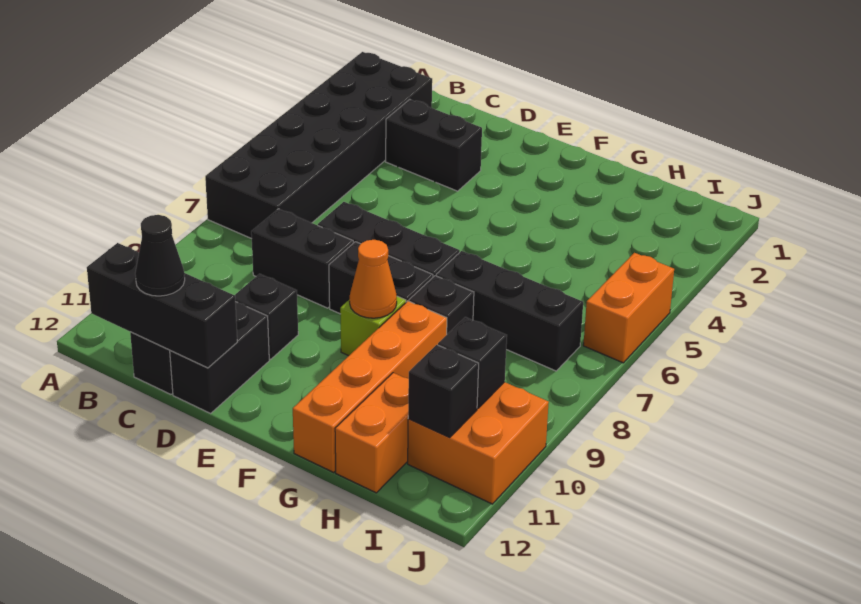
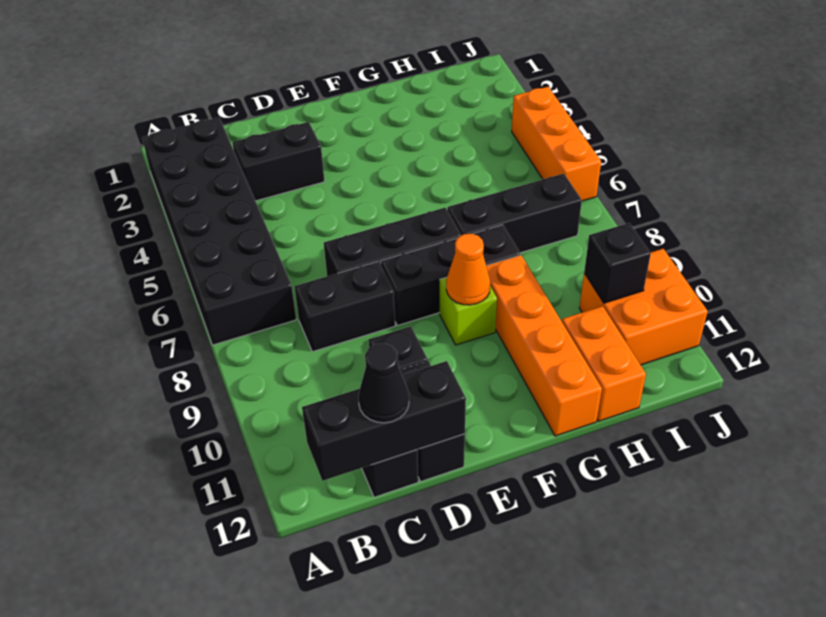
black 1x1 brick [408,345,479,438] -> none
orange 1x2 brick [583,253,674,363] -> orange 1x3 brick [512,87,601,201]

